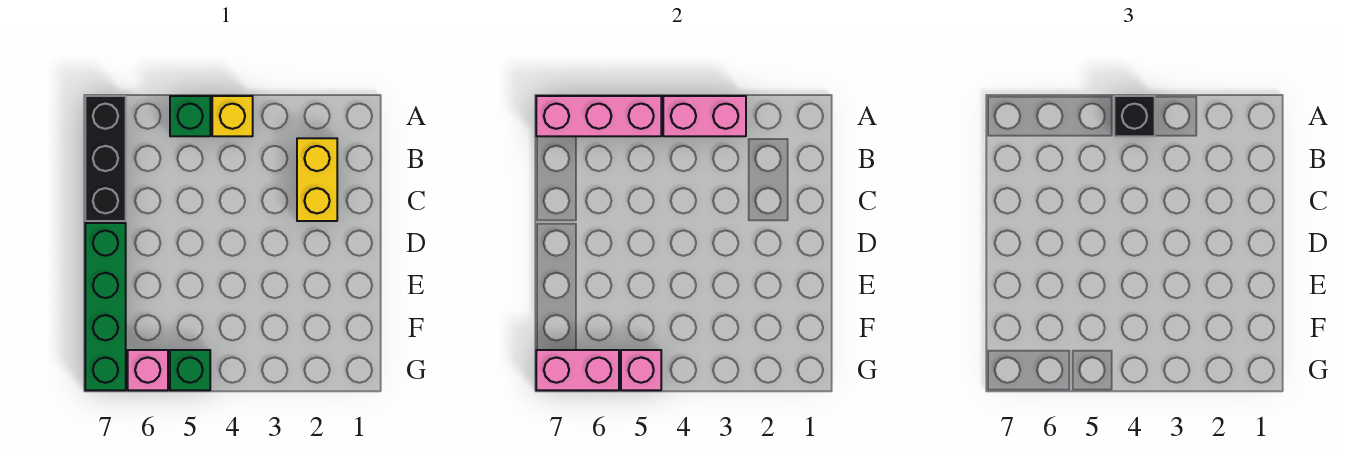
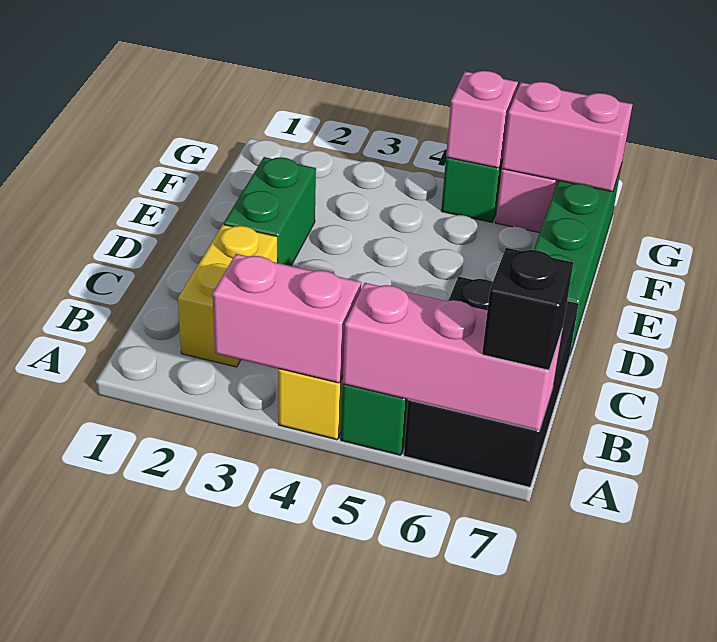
black 1x1 brick [1114,96,1155,136] -> black 1x1 brick moved to [482,248,573,370]
black 1x3 brick [85,96,126,221] -> black 2x3 brick [404,277,579,487]
none -> green 1x2 brick [224,157,316,266]

